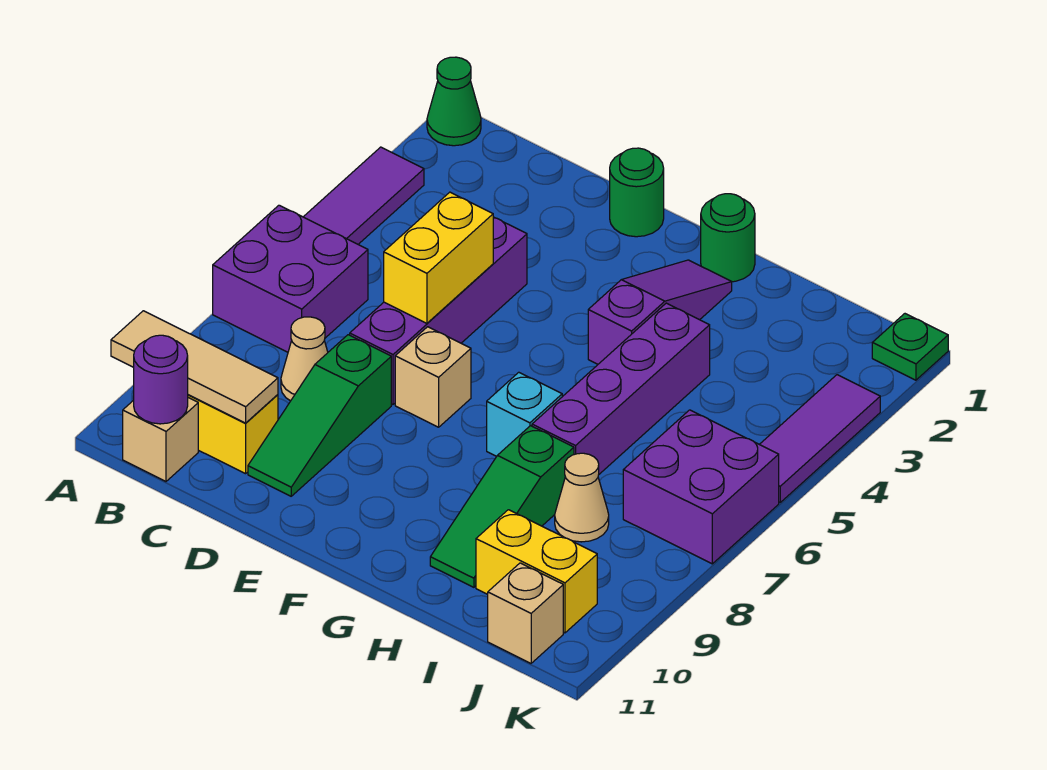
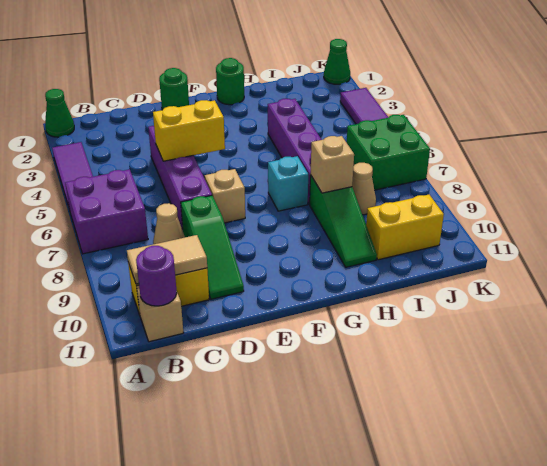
tan 1x3 tile [111,311,278,423] -> tan 1x2 tile [127,235,207,284]
yellow 1x2 brick [384,192,493,323] -> yellow 1x2 brick turned to [153,100,225,161]
purple 1x3 slope [588,260,732,364] -> none
purple 2x2 brick [623,410,779,564] -> green 2x2 brick [347,115,430,190]
tan 1x1 brick [488,563,563,663] -> tan 1x1 brick moved to [311,136,354,193]
green 1x1 plate [872,314,948,380] -> green 1x1 cone [324,39,350,84]

